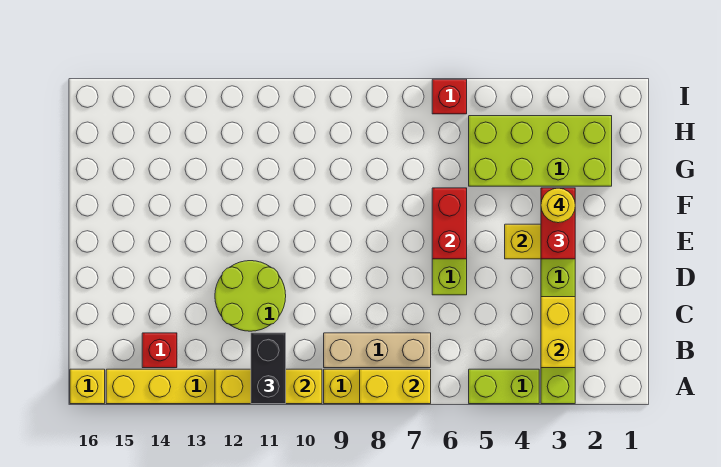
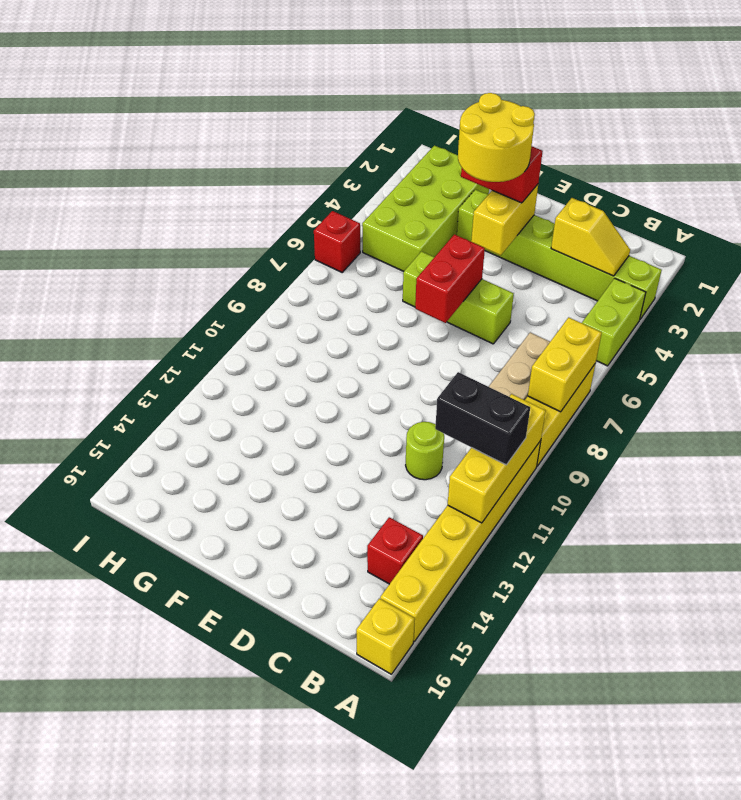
yellow 1x2 brick [541,297,575,368] -> yellow 1x2 slope [551,198,630,276]
lime 2x2 round brick [215,261,286,331] -> lime 1x1 round brick [406,422,444,480]
red 1x2 brick [432,188,467,259] -> red 1x2 brick turned to [415,234,485,323]
yellow 1x1 round brick [541,188,575,223] -> yellow 2x2 round brick [458,93,535,182]

